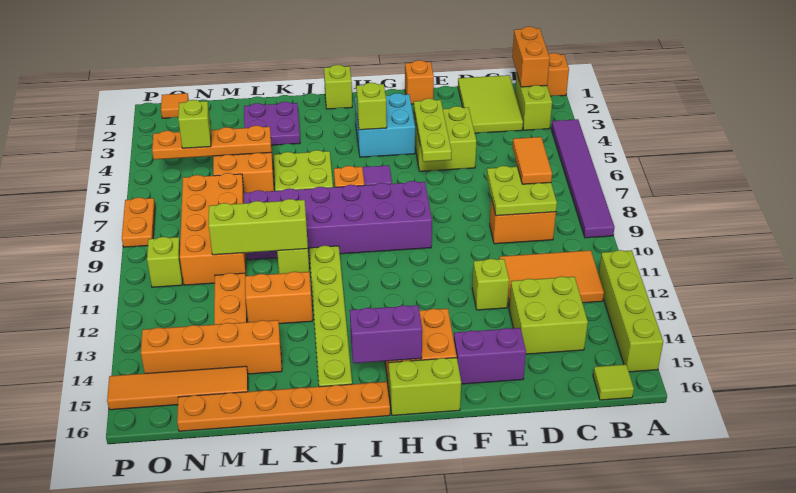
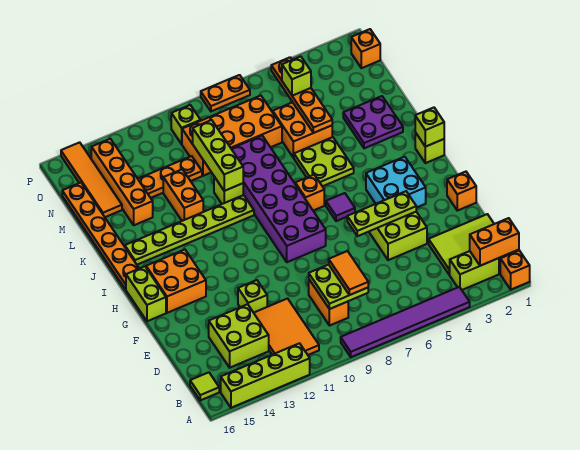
orange 1x2 tile [512,137,552,184] -> orange 1x2 tile turned to [329,251,368,295]
purple 1x2 brick [454,328,526,384] -> none
lime 1x1 brick [356,83,387,130] -> lime 1x1 brick moved to [415,108,444,147]
purple 1x2 brick [350,305,422,363] -> none
orange 1x1 tile [161,93,189,118] -> orange 1x1 brick [351,29,380,68]

